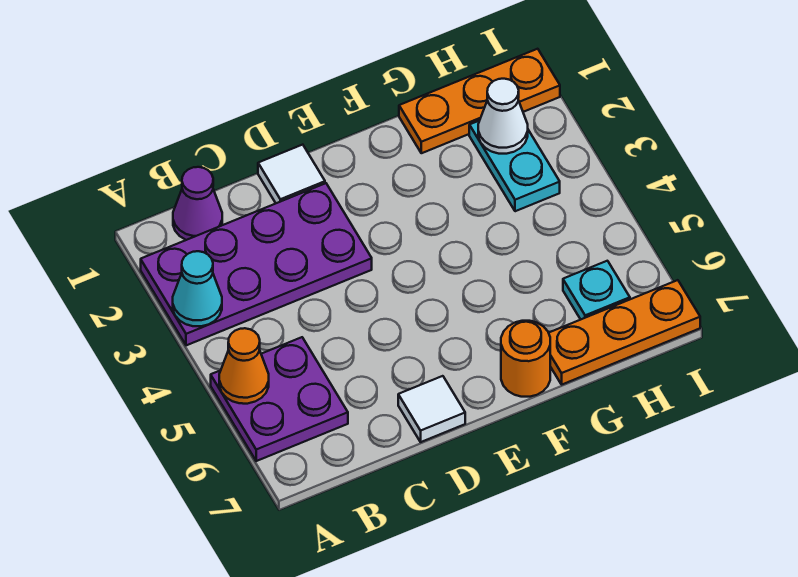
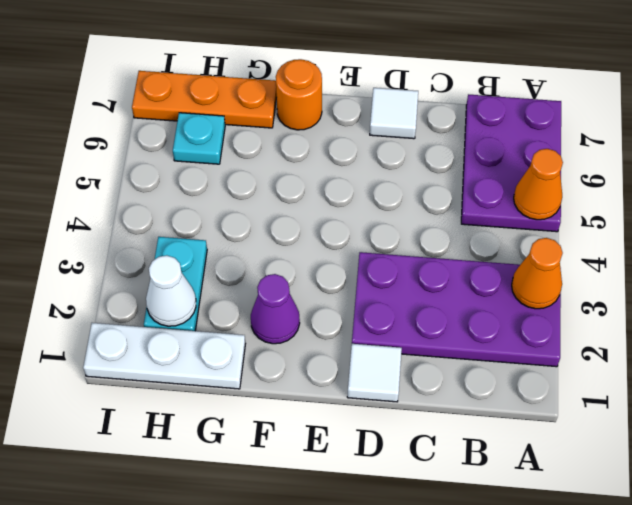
cyan 1x1 cone [173,251,222,326] -> orange 1x1 cone [512,238,563,309]
purple 2x2 plate [211,337,348,461] -> purple 2x3 plate [461,94,561,232]
purple 1x1 cone [173,167,222,240] -> purple 1x1 cone moved to [251,274,300,344]
orange 1x3 plate [399,49,560,153] -> white 1x3 plate [83,323,246,389]

